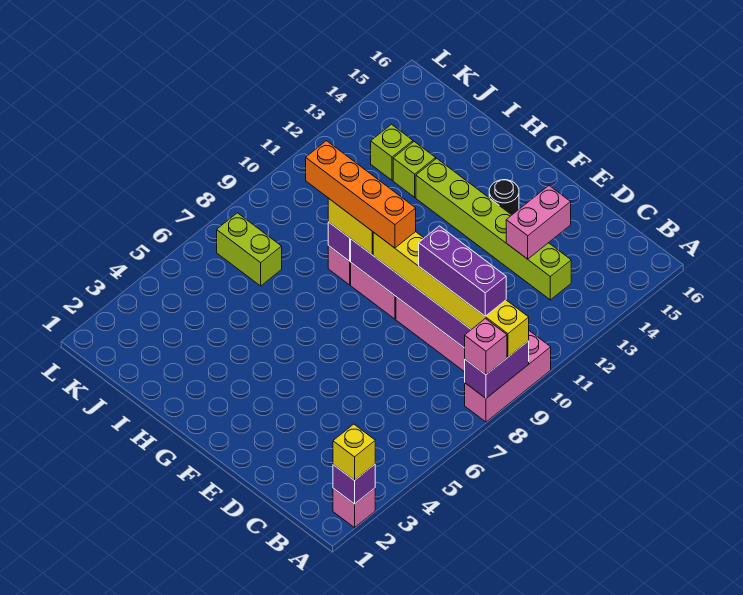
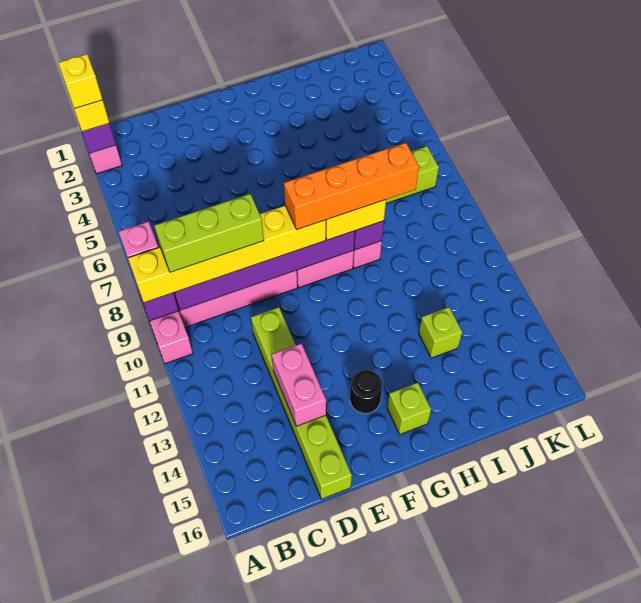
none -> yellow 1x1 brick [59,54,103,109]
purple 1x3 brick [419,226,506,316] -> lime 1x3 brick [154,194,264,272]
lime 1x6 brick [416,158,571,300] -> lime 1x6 brick turned to [251,307,352,499]
lime 1x1 brick [371,124,413,180] -> lime 1x1 brick moved to [387,383,431,434]

